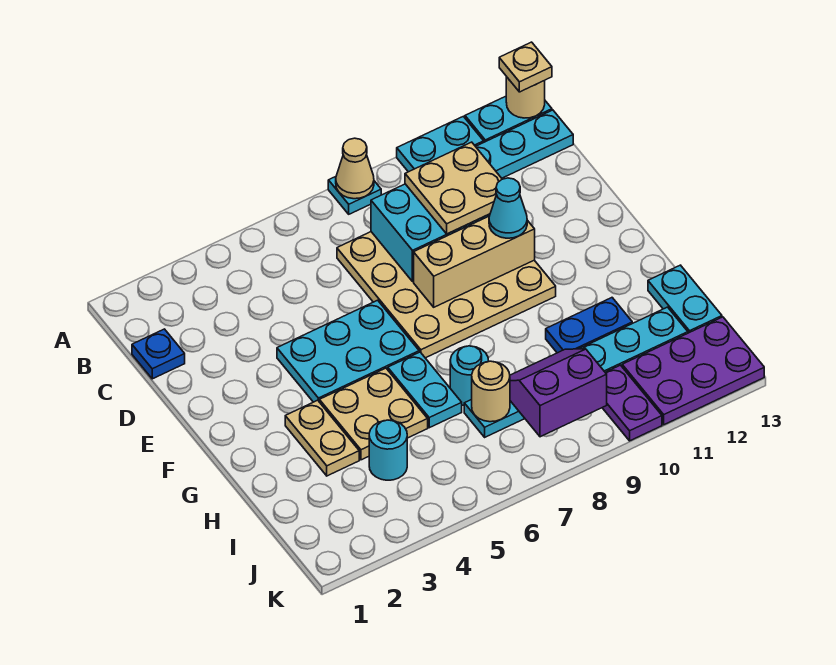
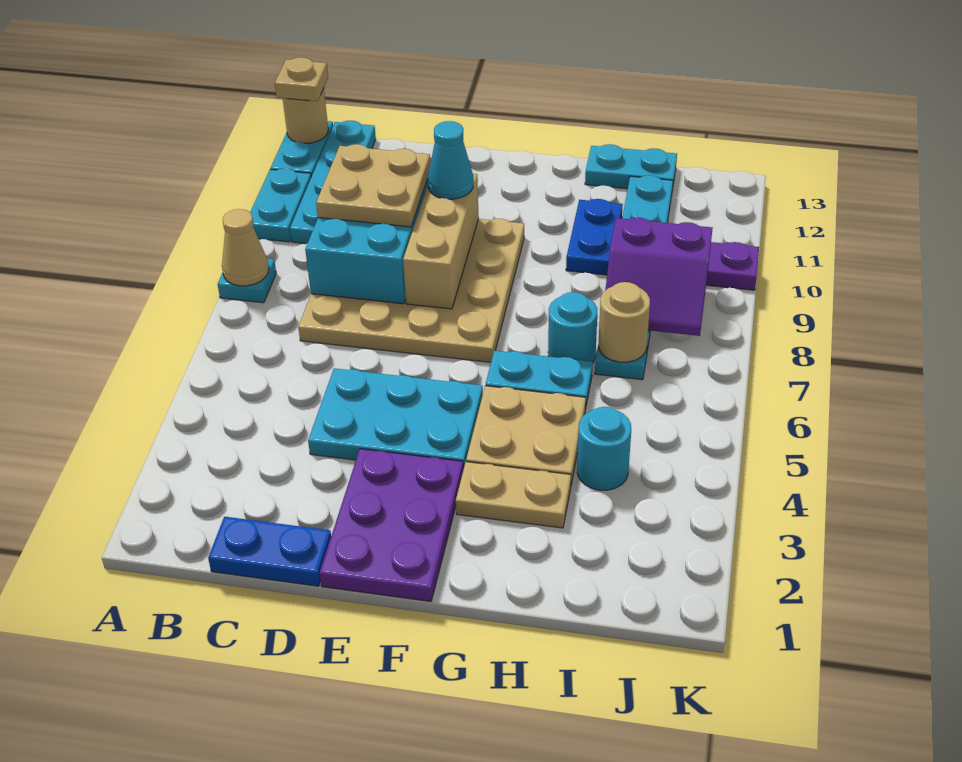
blue 1x1 plate [132,329,185,379] -> blue 1x2 plate [208,517,331,586]
cyan 2x3 plate [277,300,419,402] -> cyan 2x3 plate turned to [308,368,483,470]
purple 2x2 slope [510,349,607,437] -> purple 2x2 slope turned to [605,217,713,336]
purple 2x3 plate [622,317,764,425] -> purple 2x3 plate moved to [320,449,463,602]

